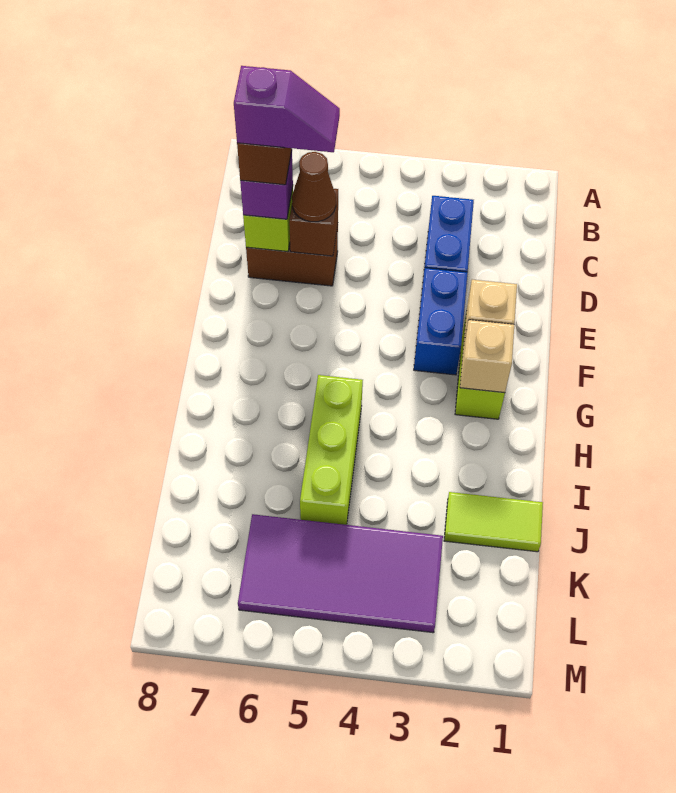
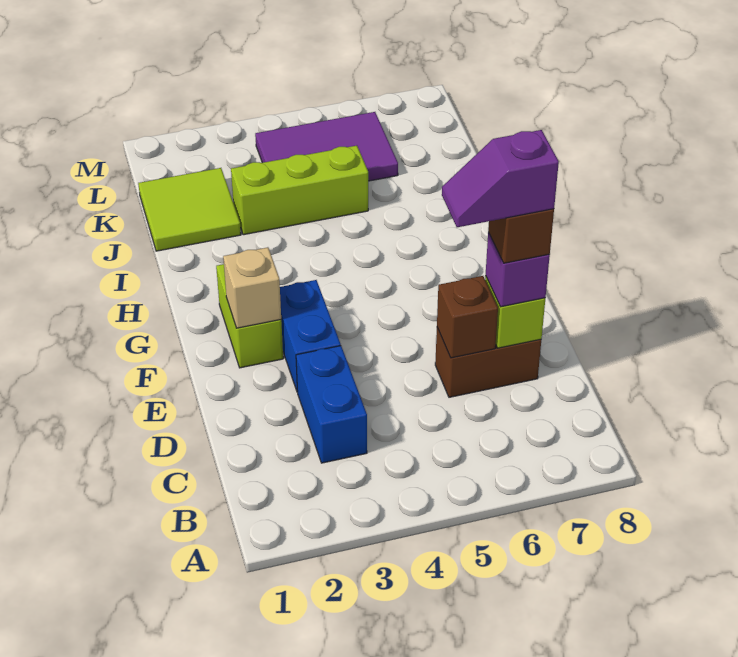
brown 1x1 cone [292,152,336,222] -> none
tan 1x1 brick [460,320,514,393] -> none
lime 1x3 brick [300,375,363,525] -> lime 1x3 brick turned to [231,146,368,235]
lime 1x2 tile [444,492,543,552] -> lime 2x2 tile [138,168,241,251]
purple 2x4 tile [238,514,443,633] -> purple 2x3 tile [255,112,398,181]

